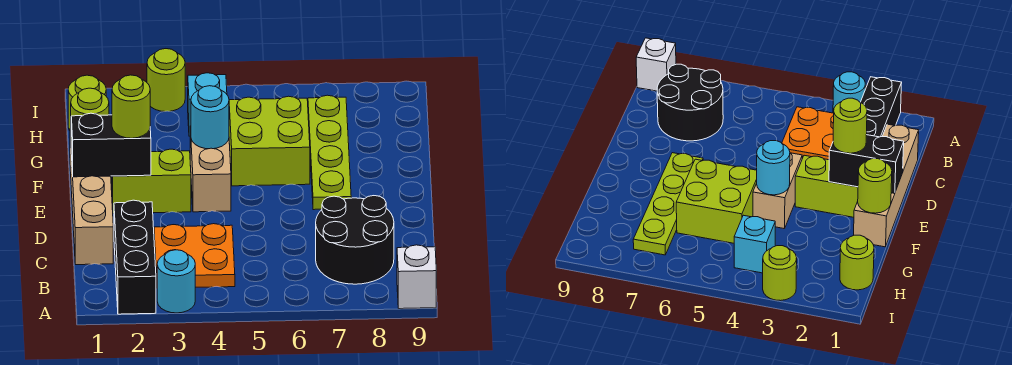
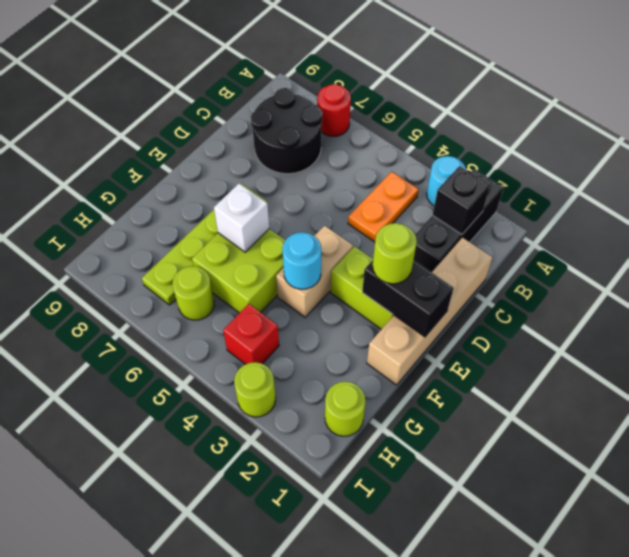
none -> red 1x1 round brick [318,84,351,136]
white 1x1 brick [397,245,436,309] -> white 1x1 brick moved to [214,183,269,252]
none -> black 1x1 brick [433,166,490,234]
orange 2x2 plate [154,224,235,287] -> orange 1x2 plate [348,172,419,242]
lime 1x1 round brick [71,88,109,116] -> lime 1x1 round brick moved to [173,266,214,320]
cyan 1x1 brick [188,73,227,136] -> red 1x1 brick [223,304,279,364]

